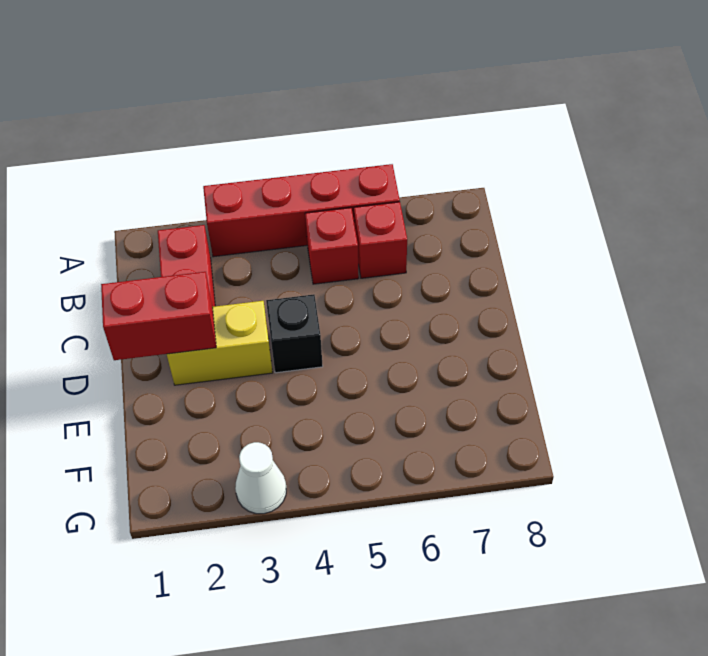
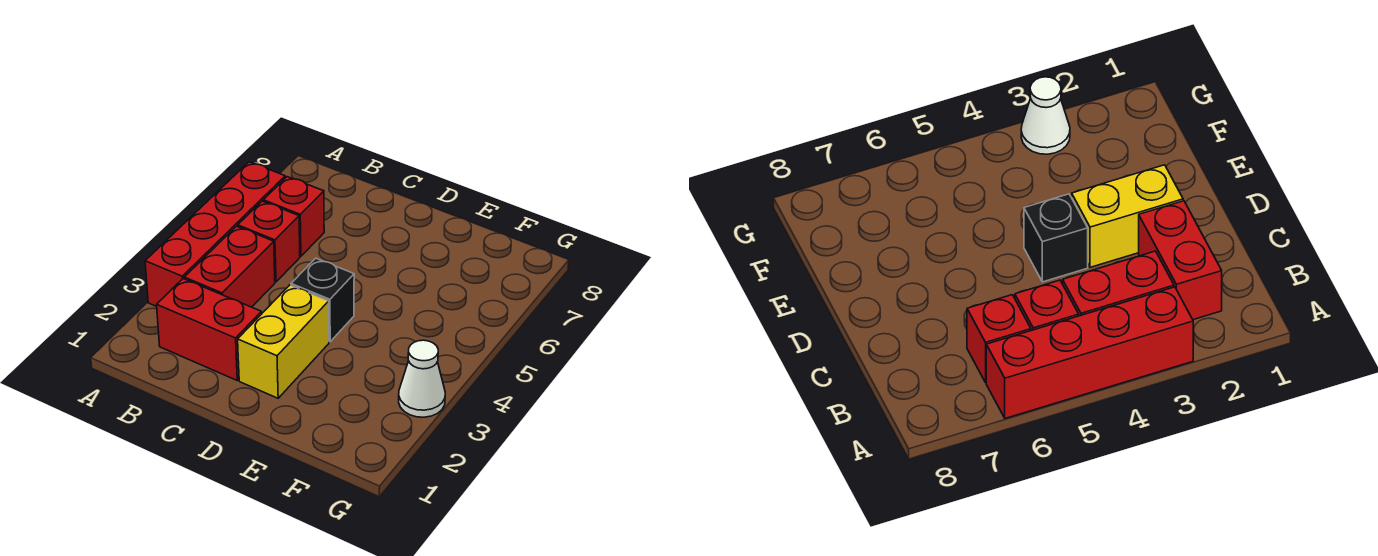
red 1x2 brick [101,272,216,360] -> red 1x2 brick moved to [184,226,275,307]

